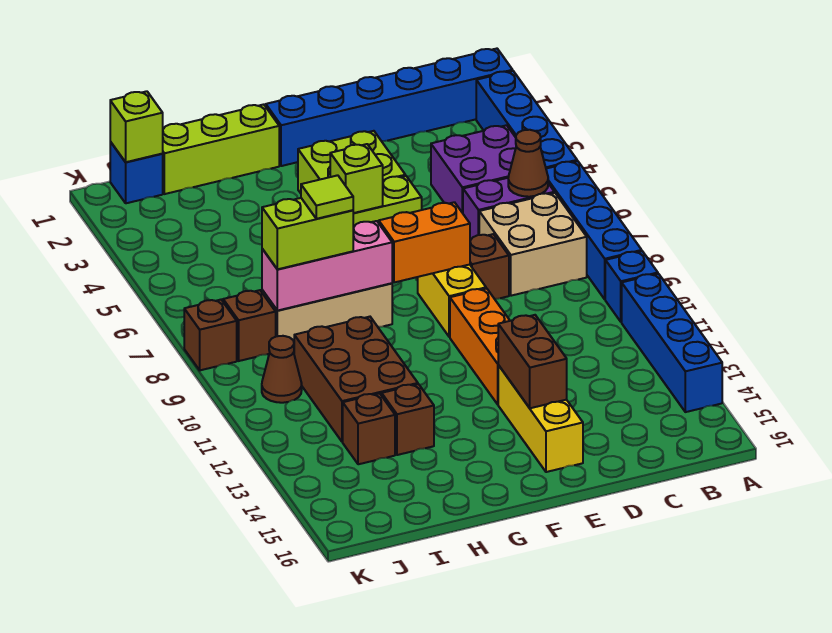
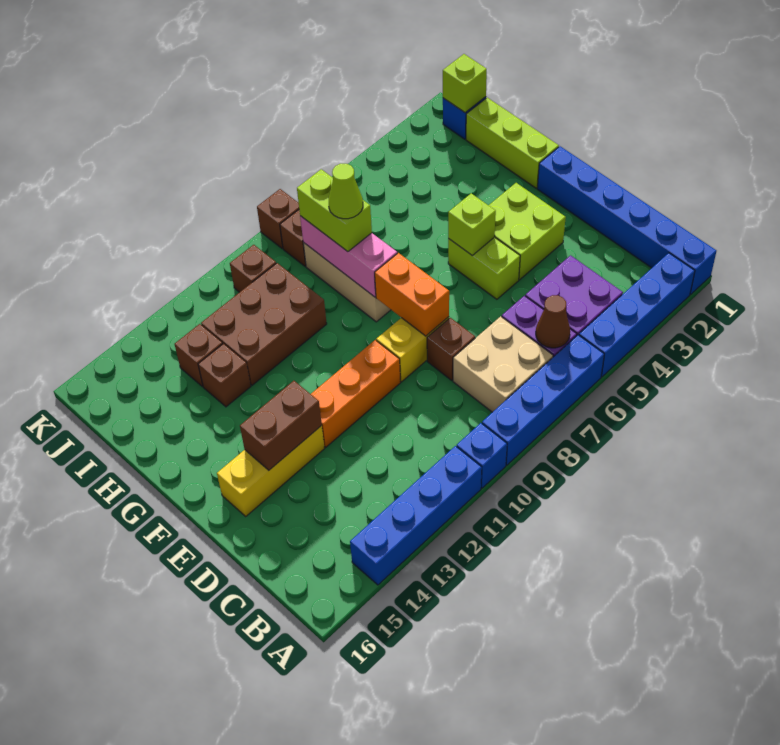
lime 1x1 tile [301,175,353,219] -> lime 1x1 cone [329,164,363,219]
brown 1x1 cone [262,336,302,403] -> brown 1x1 brick [230,245,276,292]

